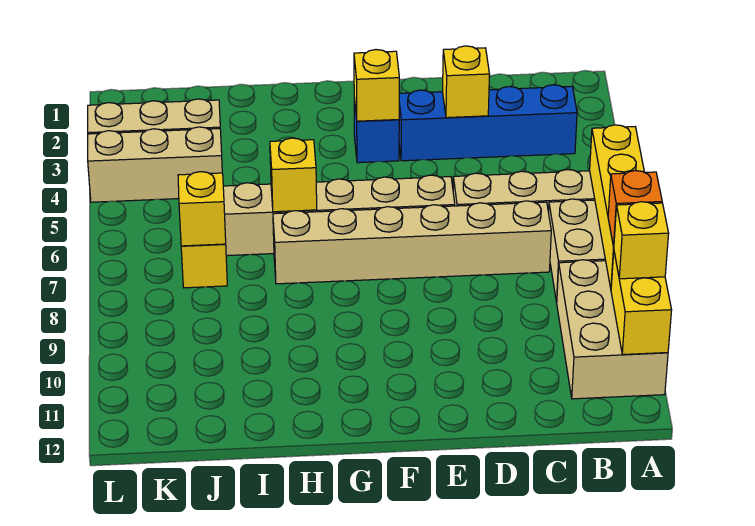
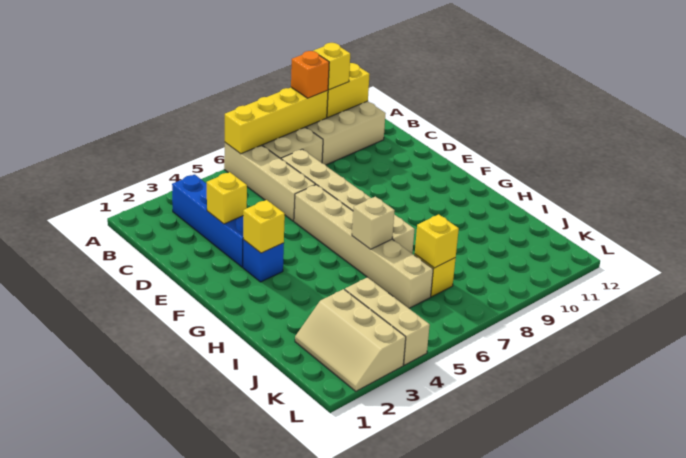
yellow 1x1 brick [270,138,317,212] -> tan 1x1 brick [352,197,395,249]

